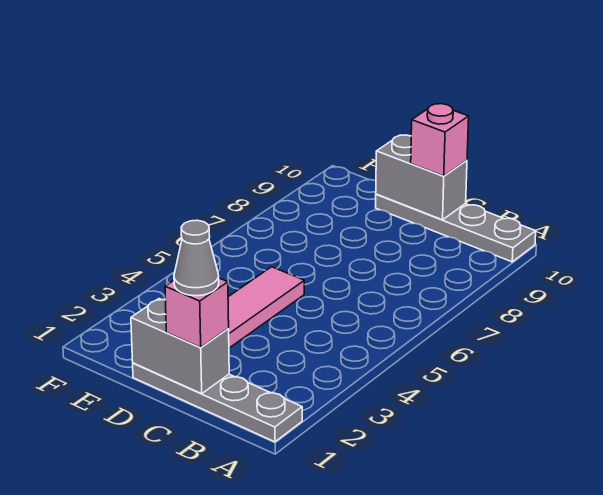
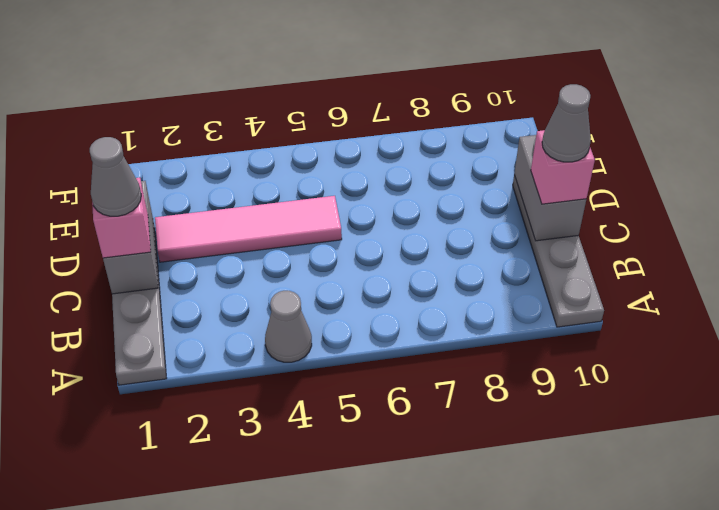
none -> grey 1x1 cone [265,291,312,362]
none -> grey 1x1 cone [542,84,591,162]

